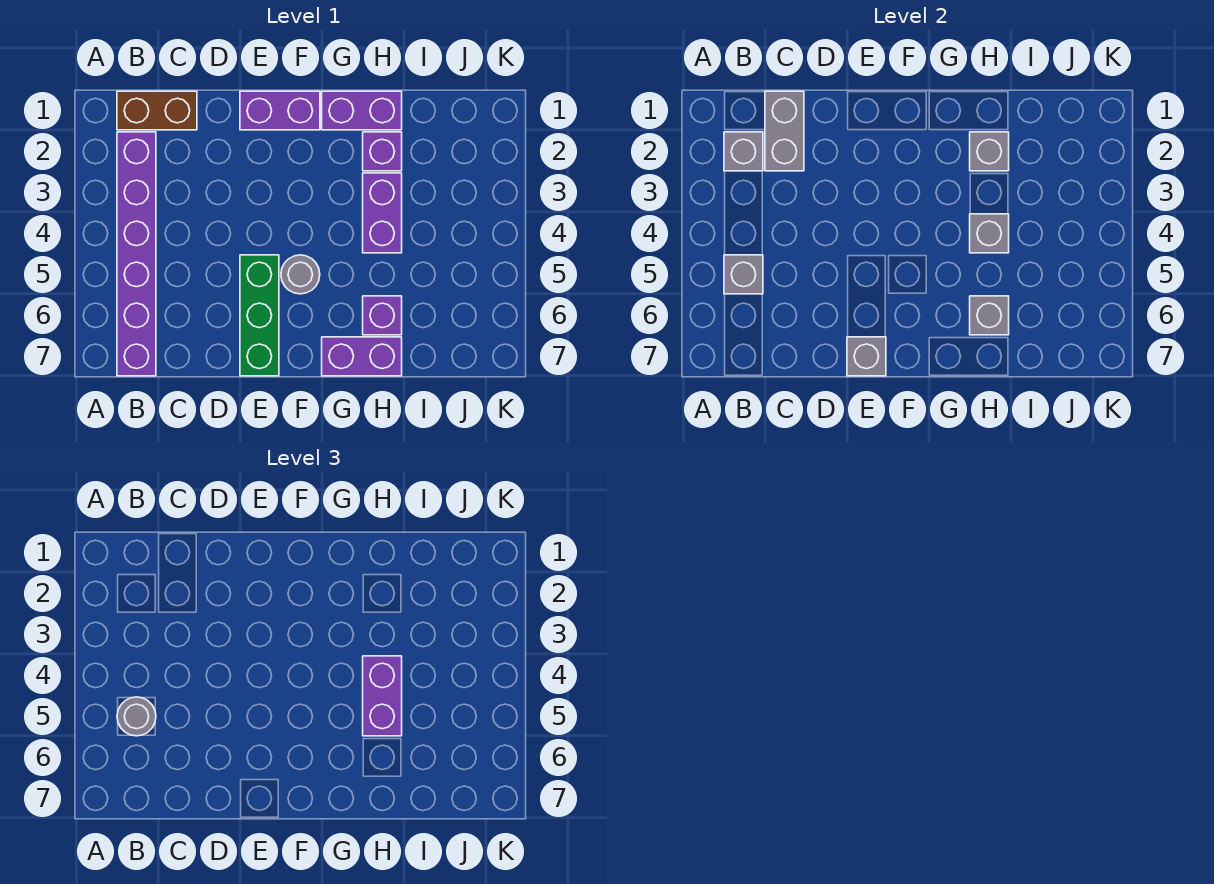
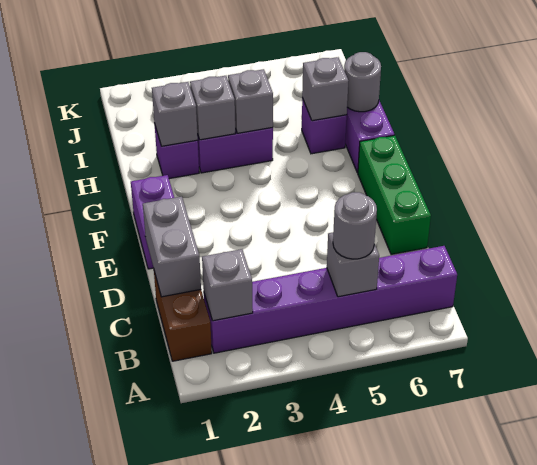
grey 1x2 brick [765,91,804,171] -> grey 1x2 brick turned to [143,197,201,297]
green 1x3 brick [240,255,279,376] -> green 1x3 brick turned to [358,135,431,255]
grey 1x1 brick [847,337,886,376] -> grey 1x1 brick moved to [190,76,235,140]
grey 1x1 round brick [281,255,320,294] -> grey 1x1 round brick moved to [344,52,381,112]
purple 1x2 brick [322,91,402,130] -> none
purple 1x2 brick [363,656,402,736] -> none

